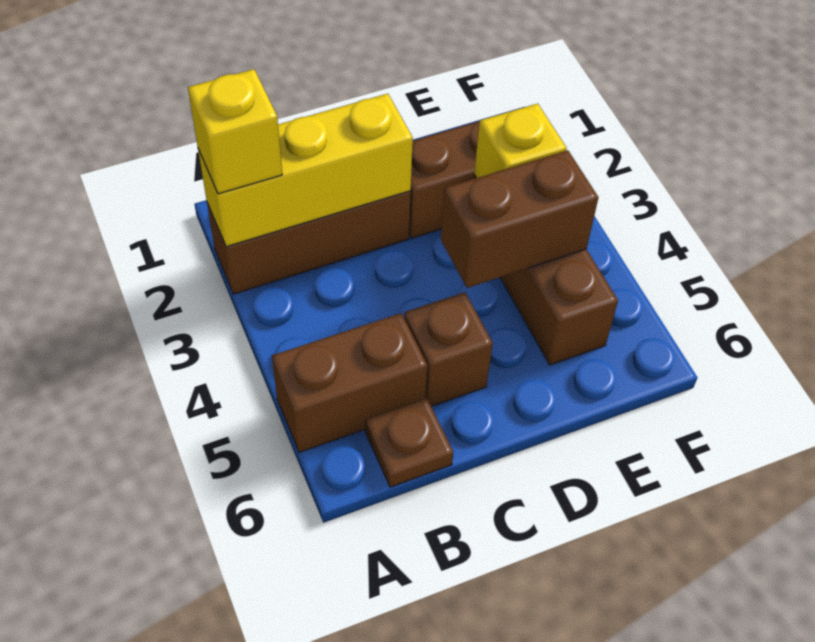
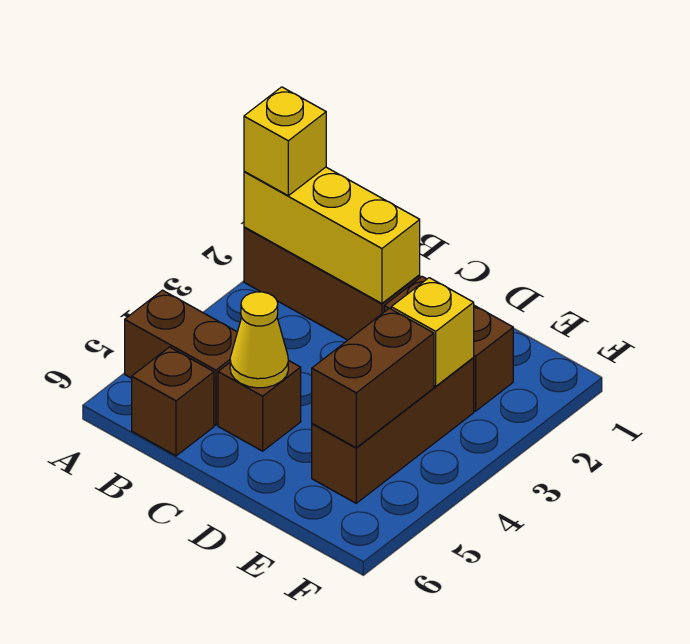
brown 1x1 plate [365,398,453,487] -> brown 1x1 brick [132,347,214,456]
none -> yellow 1x1 cone [230,292,288,388]
brown 1x2 brick [441,150,598,288] -> brown 1x2 brick turned to [312,308,434,448]

